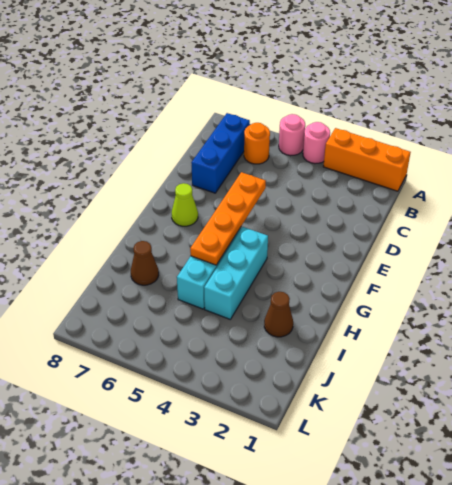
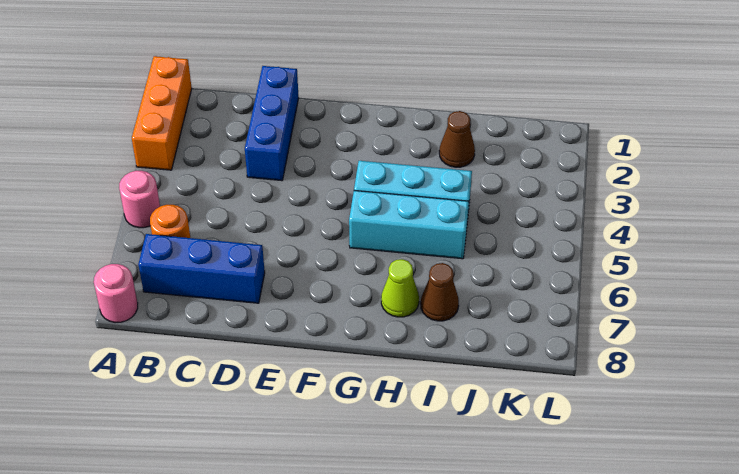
pink 1x1 round brick [303,122,330,164] -> pink 1x1 round brick moved to [94,264,138,323]
none -> blue 1x3 brick [245,66,299,181]
orange 1x4 plate [190,172,266,265] -> none
lime 1x1 cone [172,183,198,226] -> lime 1x1 cone moved to [381,259,419,317]

